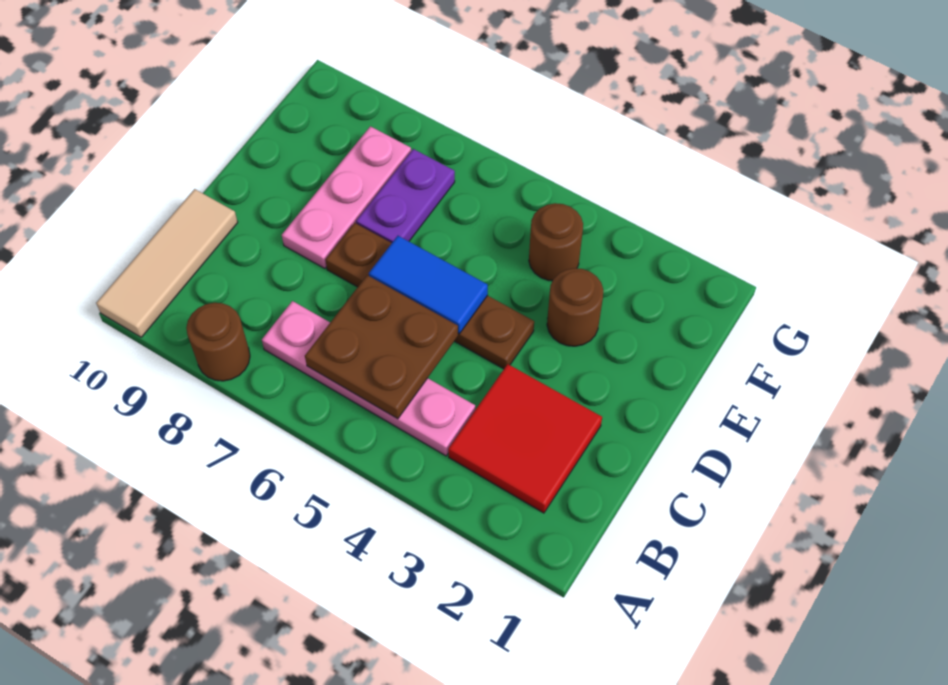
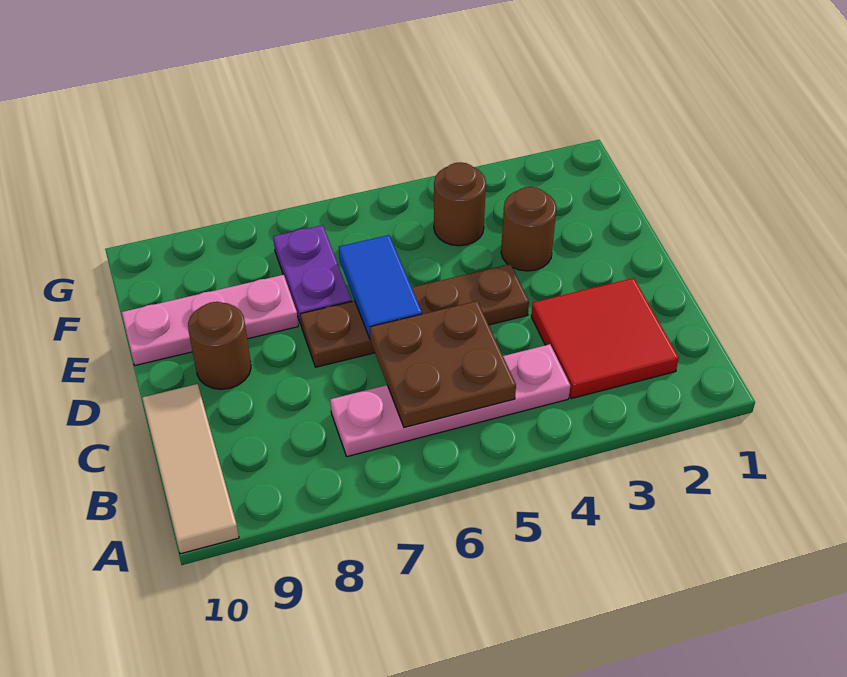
brown 1x1 round brick [186,303,250,381] -> brown 1x1 round brick moved to [188,302,251,389]
blue 1x2 tile [369,236,488,334] -> blue 1x2 tile turned to [339,235,422,338]
pink 1x3 plate [282,126,411,269] -> pink 1x3 plate turned to [122,275,298,365]

